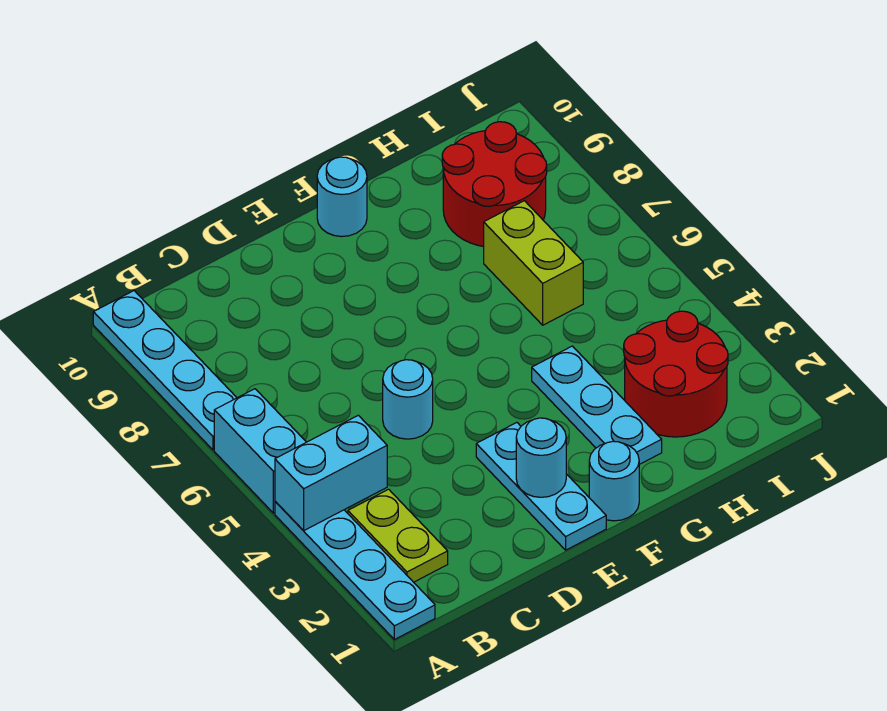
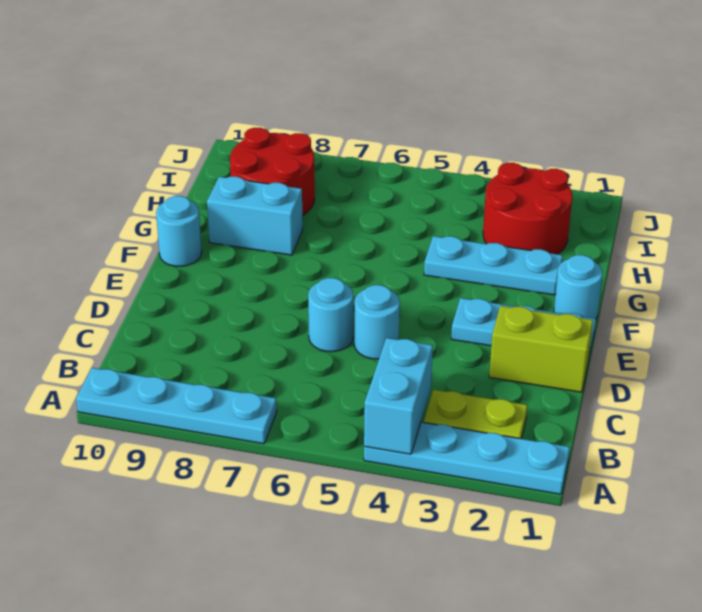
cyan 1x2 brick [214,389,306,513] -> cyan 1x2 brick moved to [207,176,303,255]
cyan 1x1 round brick [516,418,566,497] -> cyan 1x1 round brick moved to [308,278,353,352]
lime 1x2 brick [484,201,583,325] -> lime 1x2 brick moved to [489,306,593,392]

